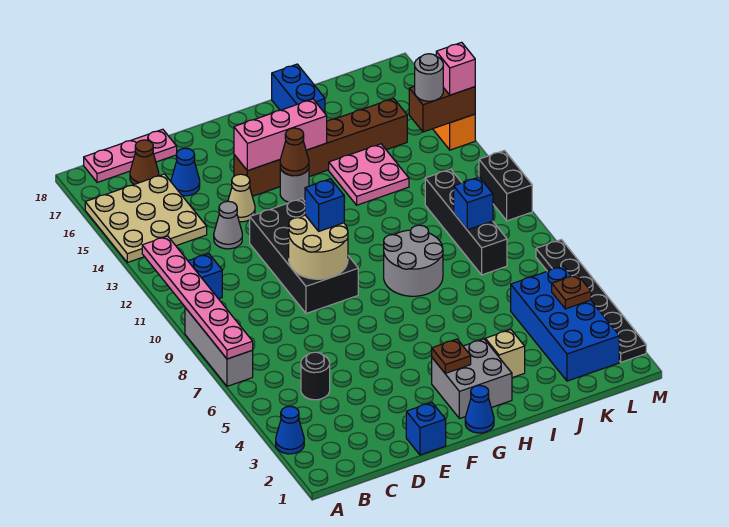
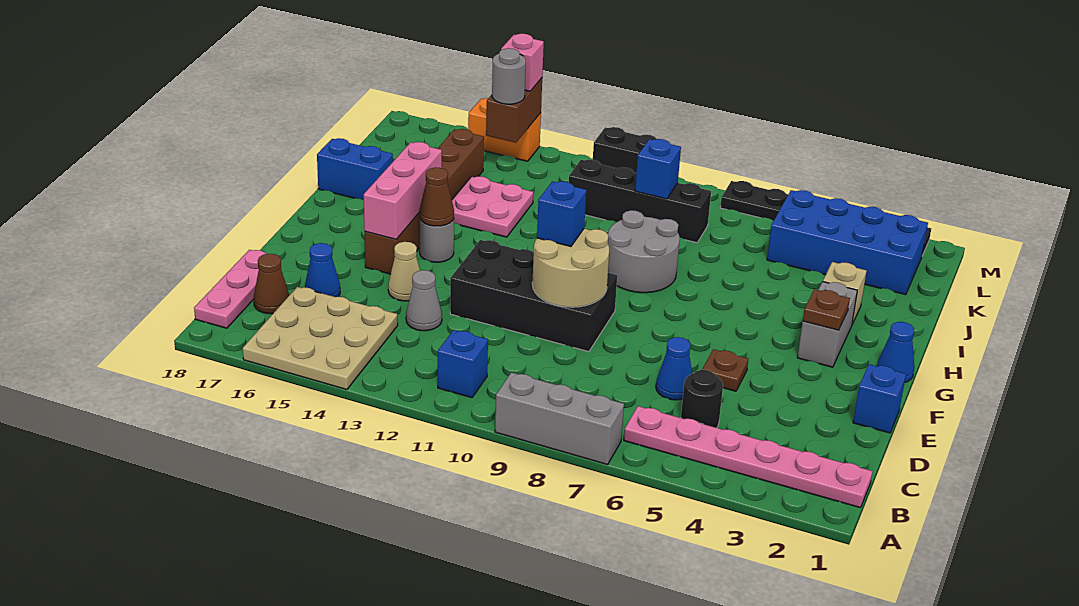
blue 1x1 cone [276,406,304,454] -> blue 1x1 cone moved to [656,337,692,400]
pink 1x6 plate [142,236,253,359] -> pink 1x6 plate moved to [624,406,872,508]
grey 2x2 brick [432,339,512,419] -> grey 1x2 brick [797,281,857,367]
brown 1x1 plate [552,275,591,309] -> brown 1x1 plate moved to [702,349,748,391]

